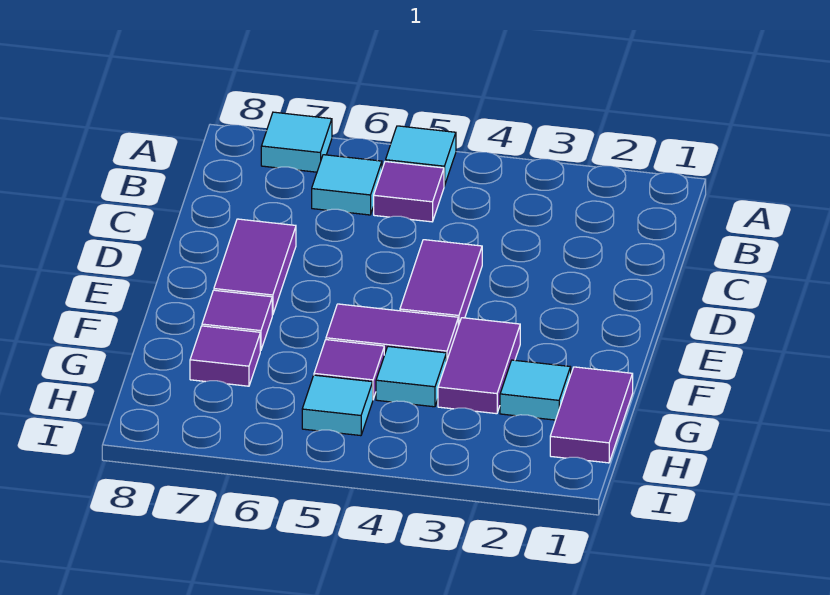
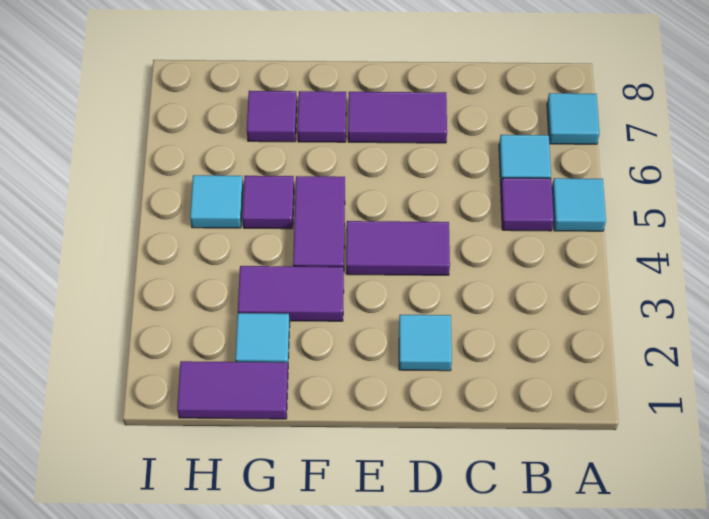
cyan 1x1 tile [376,346,446,407] -> cyan 1x1 tile moved to [399,315,452,371]

